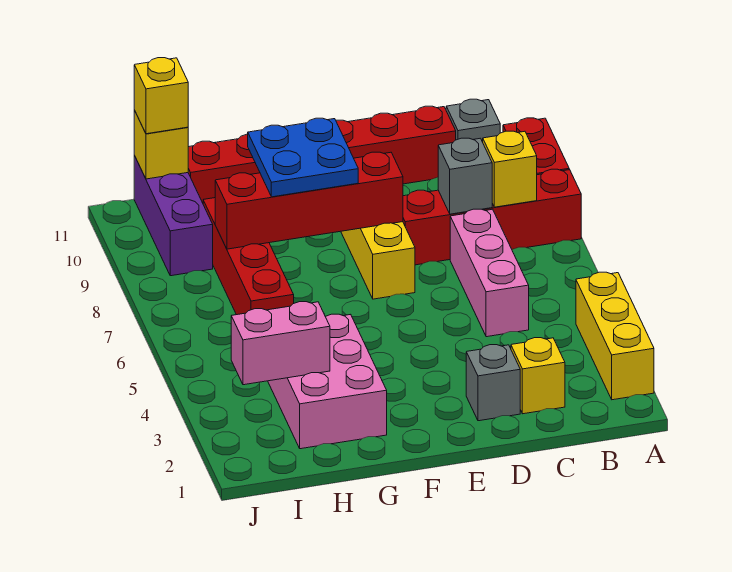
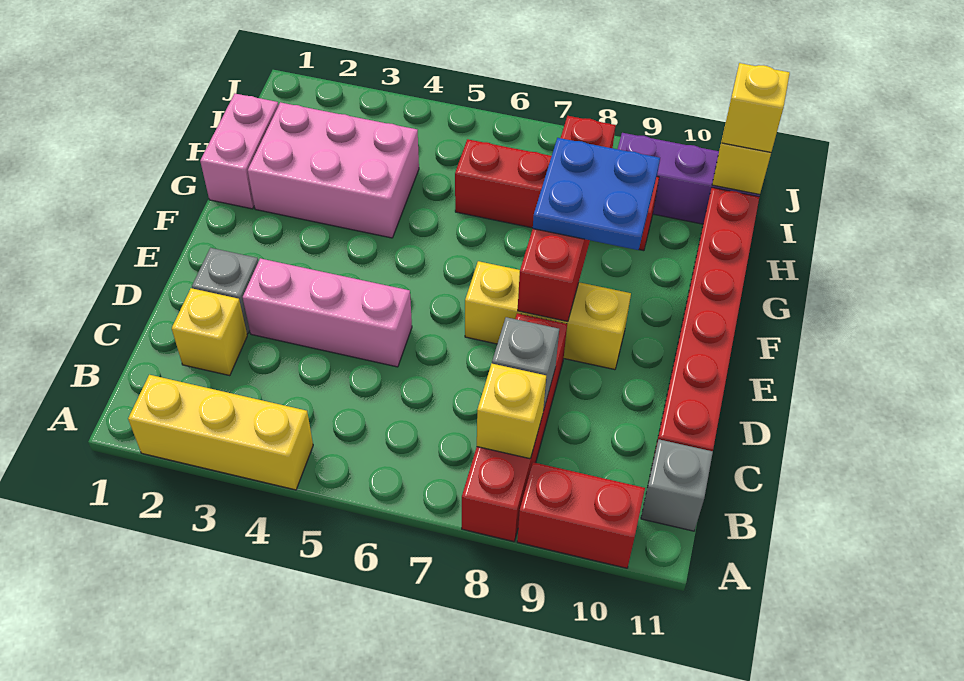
pink 1x3 brick [450,209,529,337] -> pink 1x3 brick moved to [243,258,412,367]
pink 1x2 brick [231,302,330,385] -> pink 1x2 brick moved to [200,94,279,209]

